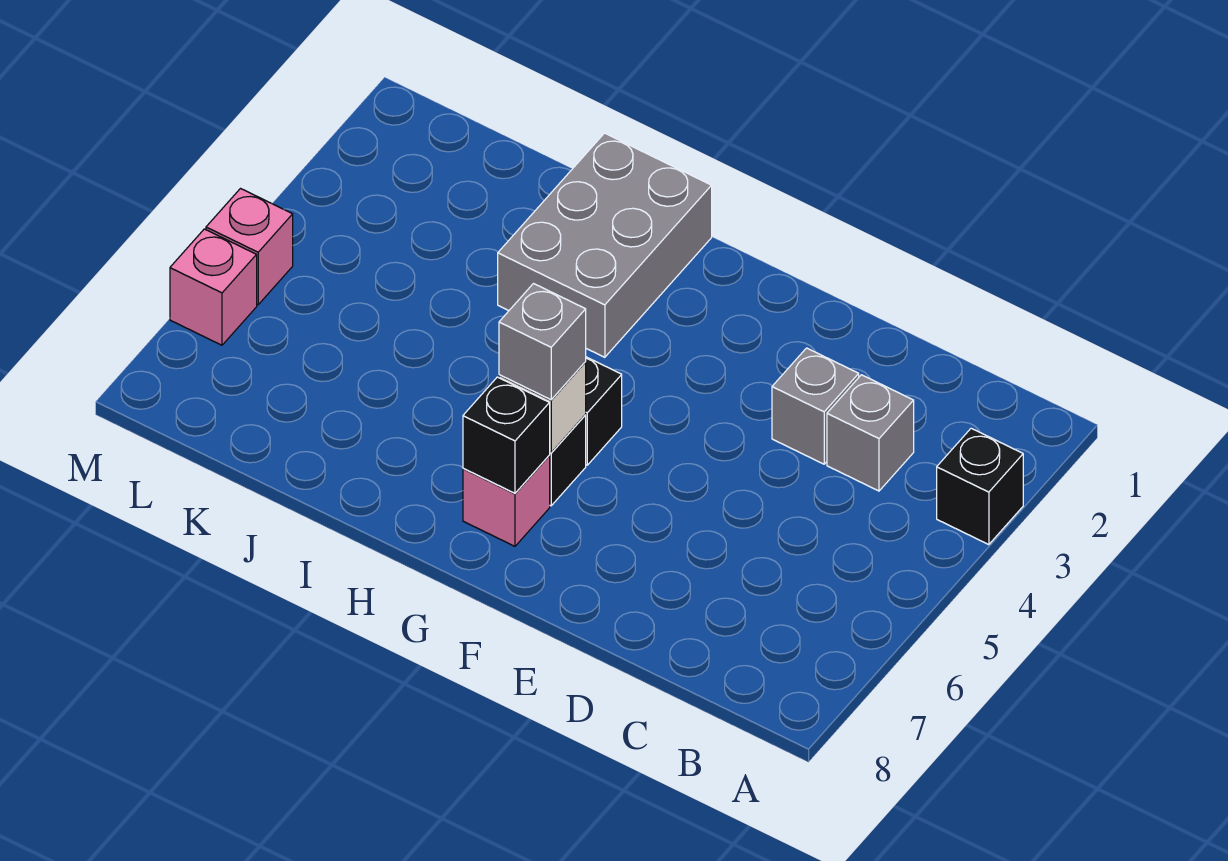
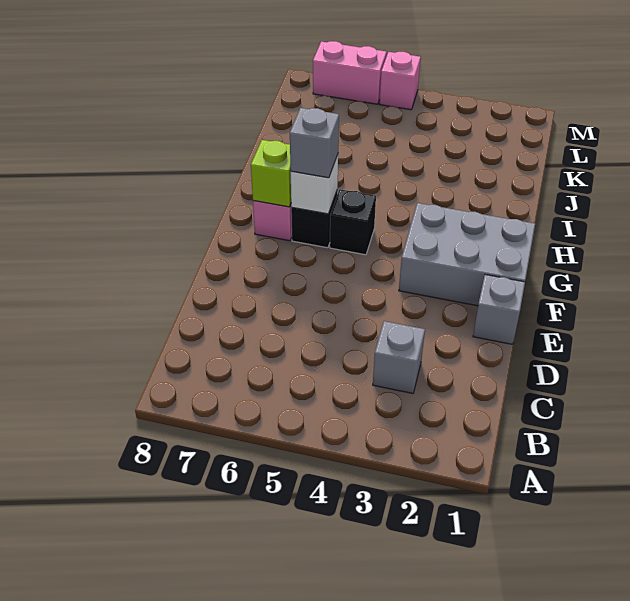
black 1x1 brick [937,428,1023,545] -> none
grey 1x1 brick [772,348,859,464] -> grey 1x1 brick moved to [473,275,525,344]
black 1x1 brick [463,377,550,493] -> lime 1x1 brick [251,140,291,207]
grey 2x3 brick [498,133,712,357] -> grey 2x3 brick moved to [399,203,535,306]
pink 1x1 brick [170,229,257,345] -> pink 1x2 brick [313,41,387,104]

